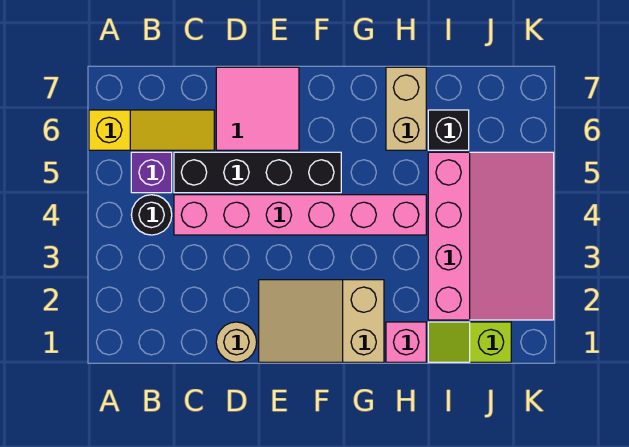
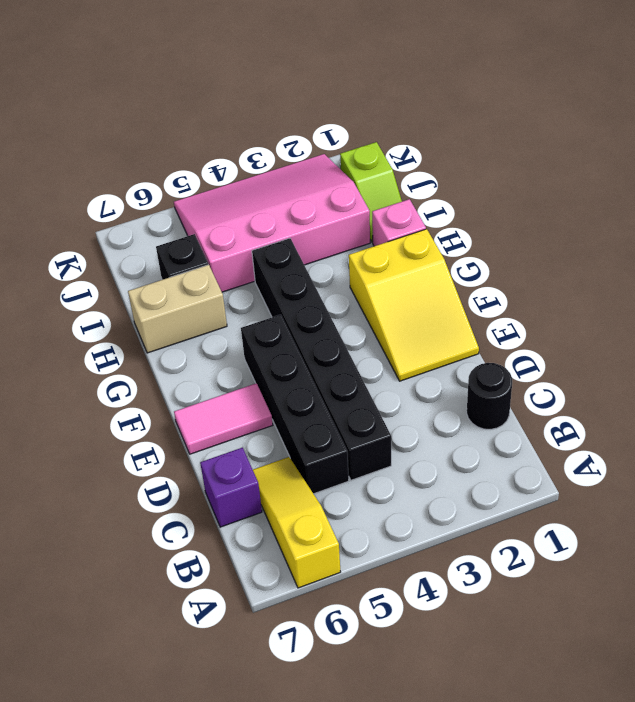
black 1x1 round brick [131,195,172,235] -> black 1x1 round brick moved to [467,363,512,429]
purple 1x1 brick [131,152,172,193] -> purple 1x1 brick moved to [200,448,262,527]
pink 1x6 brick [174,195,426,235] -> black 1x6 brick [252,238,391,480]
tan 1x1 round brick [216,322,257,362] -> none
pink 2x2 tile [216,67,299,150] -> pink 1x2 tile [174,383,273,454]
tan 2x3 slope [259,280,384,362] -> yellow 2x3 slope [349,229,479,381]

